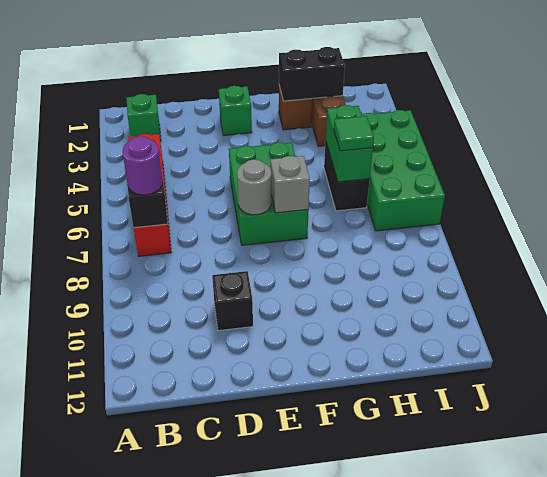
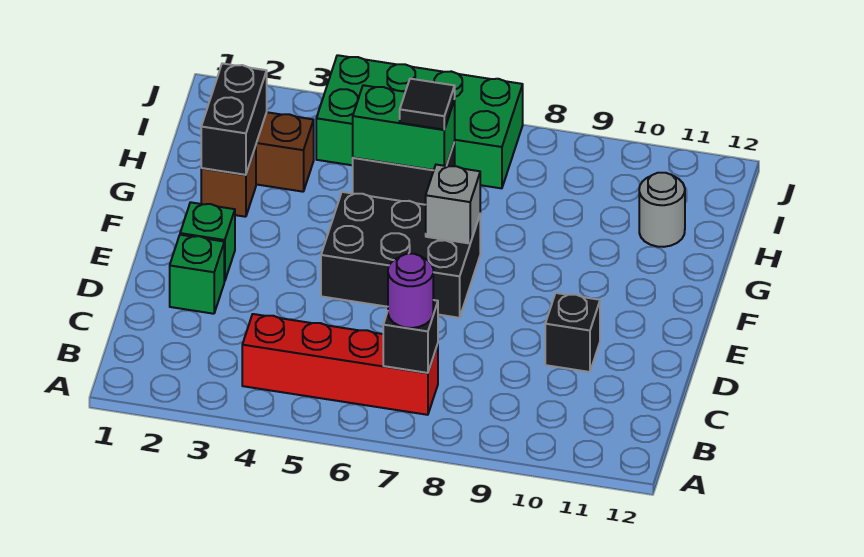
green 1x1 brick [127,94,161,141] -> green 1x1 brick moved to [170,235,224,314]
green 2x3 brick [229,142,309,245] -> black 2x3 brick [321,192,480,318]
grey 1x1 round brick [237,160,271,215] -> grey 1x1 round brick moved to [639,173,685,247]
green 1x1 tile [334,116,374,151] -> black 1x1 tile [400,79,455,130]

